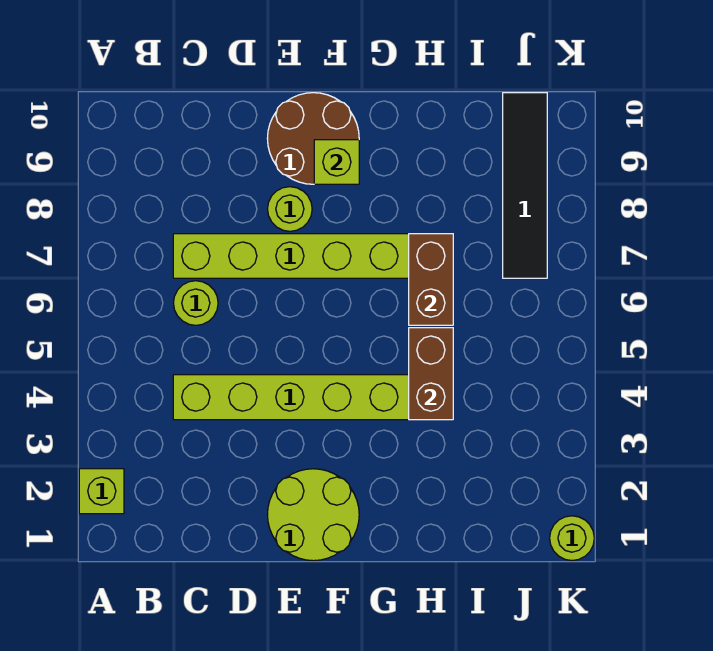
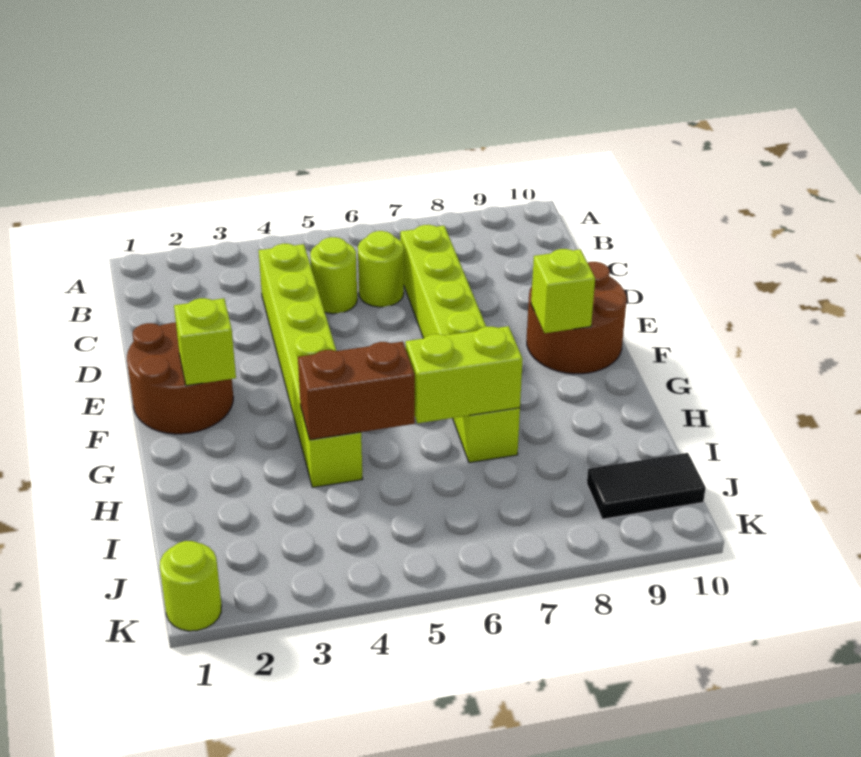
lime 1x1 brick [79,469,124,514] -> lime 1x1 brick moved to [174,298,236,386]
lime 2x2 round brick [267,469,359,561] -> brown 2x2 round brick [127,323,233,434]
lime 1x1 round brick [268,187,312,231] -> lime 1x1 round brick moved to [310,237,357,314]
brown 1x2 brick [409,234,453,325] -> lime 1x2 brick [406,326,523,423]
black 1x4 tile [503,93,547,278] -> black 1x2 tile [587,453,706,519]

